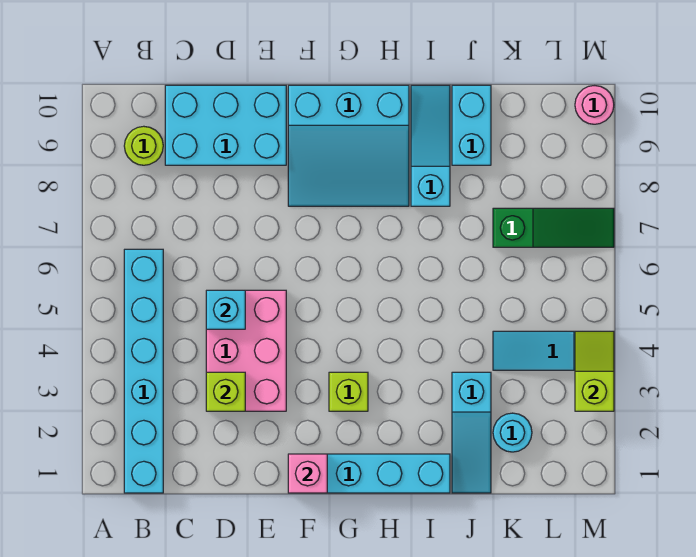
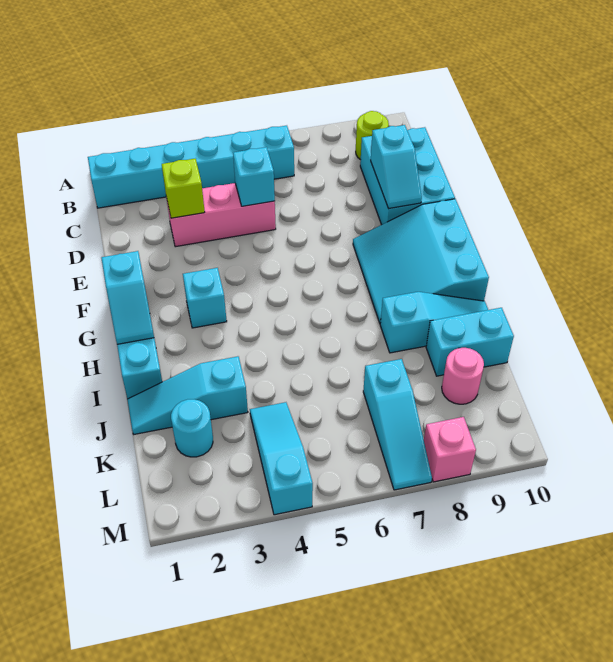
pink 2x3 brick [206,290,286,411] -> pink 1x3 brick [166,183,276,247]
none -> cyan 1x2 slope [371,125,422,209]
pink 1x1 brick [288,454,327,493] -> pink 1x1 brick moved to [424,417,476,482]
none -> cyan 1x2 slope [102,251,154,344]
lime 1x1 brick [329,372,368,411] -> cyan 1x1 brick [183,268,227,328]
green 1x3 slope [493,208,614,247] -> cyan 1x3 slope [363,359,432,490]
lime 1x2 slope [575,331,614,411] -> none
pink 1x1 round brick [575,86,614,124] -> pink 1x1 round brick moved to [442,348,484,404]

